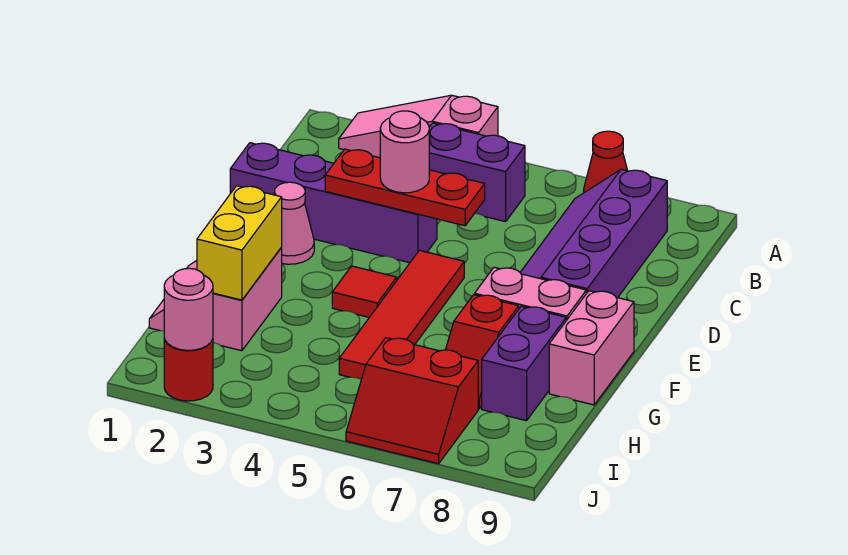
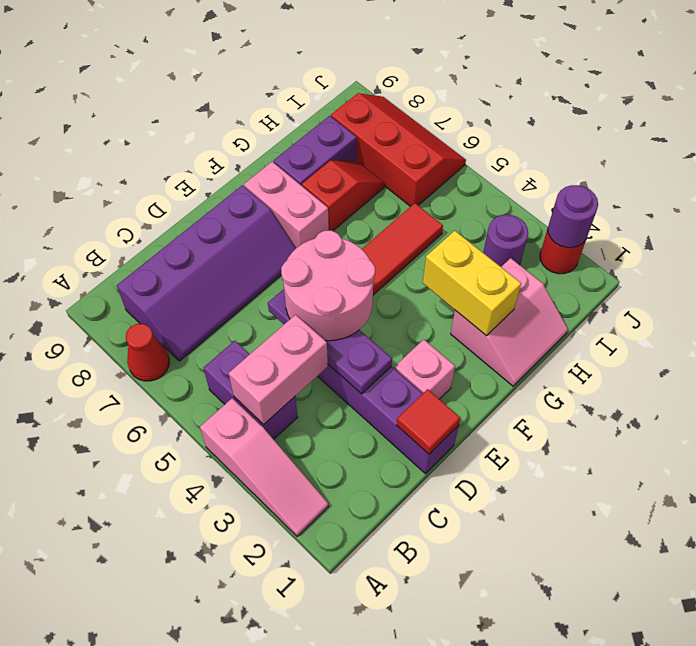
red 1x3 plate [325,149,485,226] -> purple 1x3 plate [268,289,392,394]
pink 1x1 round brick [380,111,429,193] -> pink 2x2 round brick [281,231,375,341]
pink 1x1 cone [274,182,314,264] -> pink 1x1 brick [394,339,455,399]
red 1x1 tile [332,266,397,317] -> red 1x1 tile moved to [397,389,460,454]
pink 1x2 brick [549,291,634,405] -> pink 1x2 brick moved to [229,315,328,424]
yellow 1x2 brick [197,186,282,300] -> yellow 1x2 brick turned to [423,231,521,336]
none -> purple 1x1 round brick [483,215,528,267]
red 2x2 slope [346,338,478,464] -> red 2x3 slope [331,93,466,207]
pink 1x1 round brick [164,268,213,350] -> purple 1x1 round brick [548,185,598,248]

